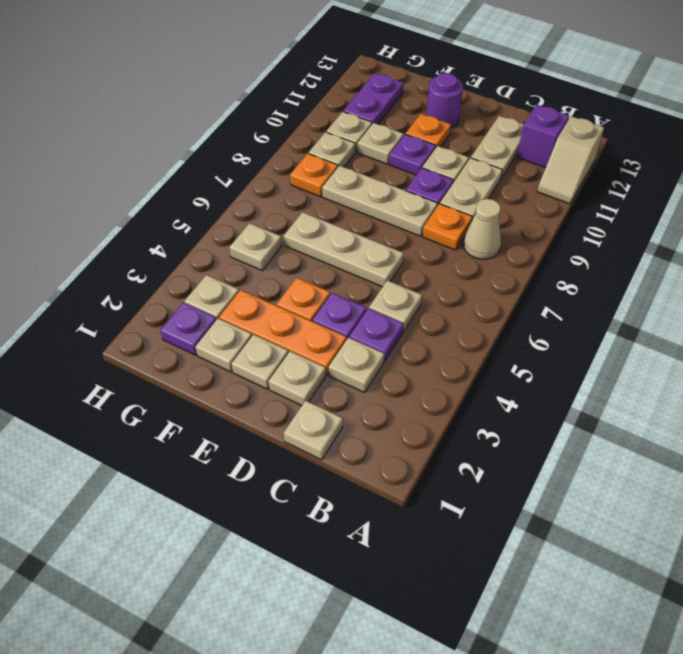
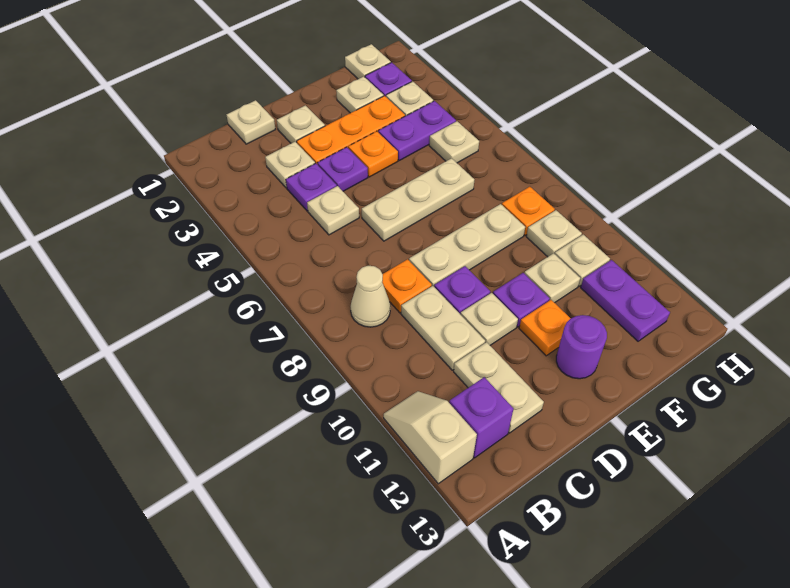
tan 1x1 plate [232,335,288,389] -> tan 1x1 plate moved to [345,44,391,79]
none -> purple 1x2 plate [378,101,456,160]

